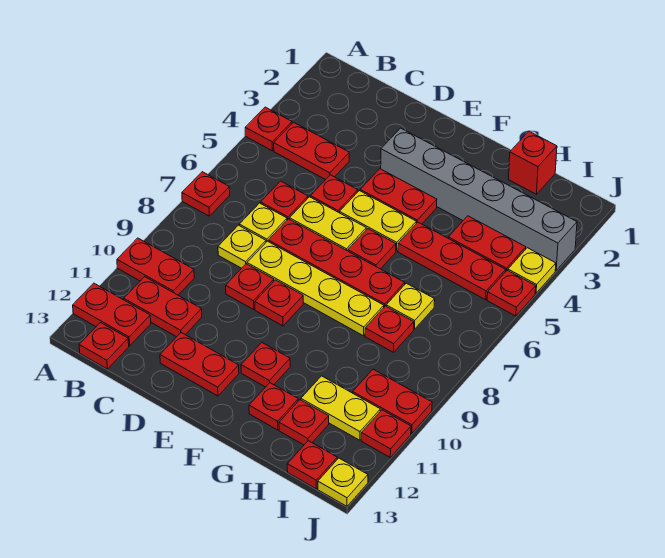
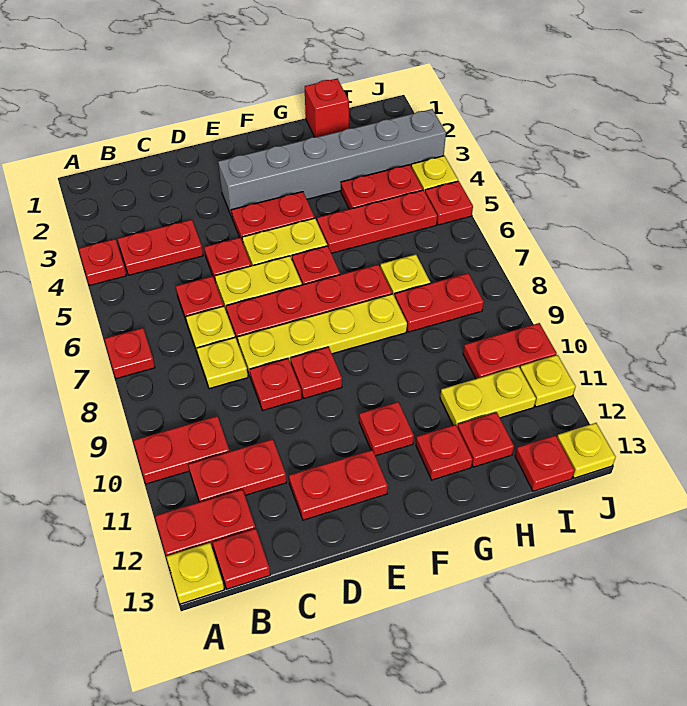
none -> yellow 1x1 plate [166,543,224,604]
red 1x1 plate [365,306,414,352] -> red 1x2 plate [395,273,484,332]
red 1x1 plate [361,410,411,457] -> yellow 1x1 plate [520,355,576,407]

